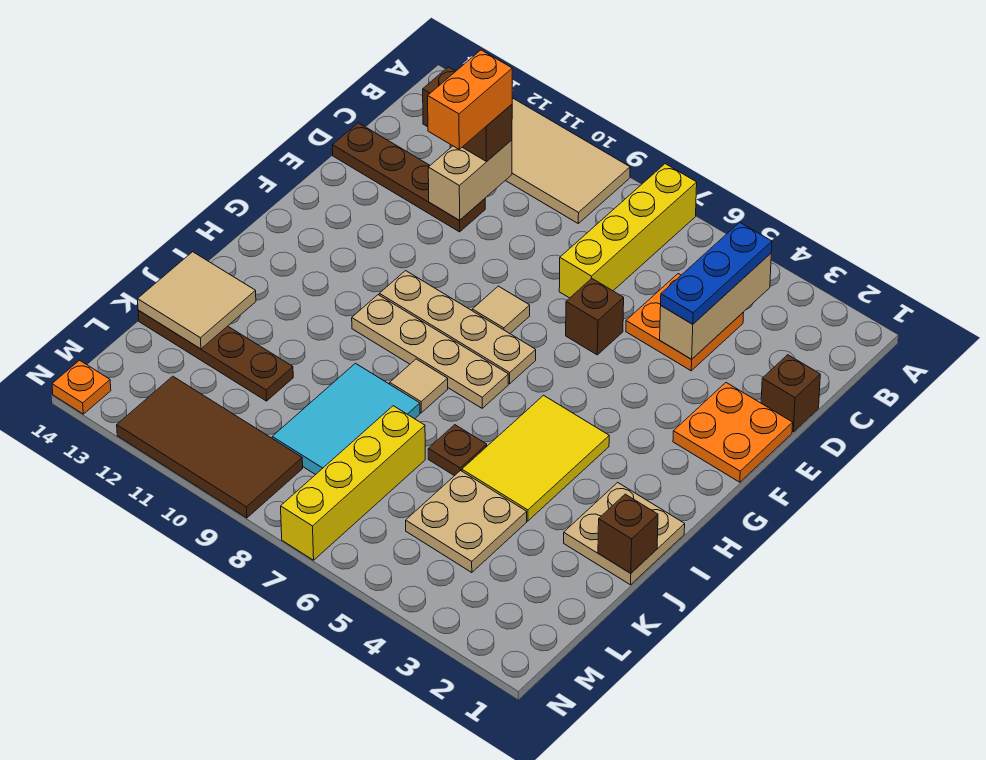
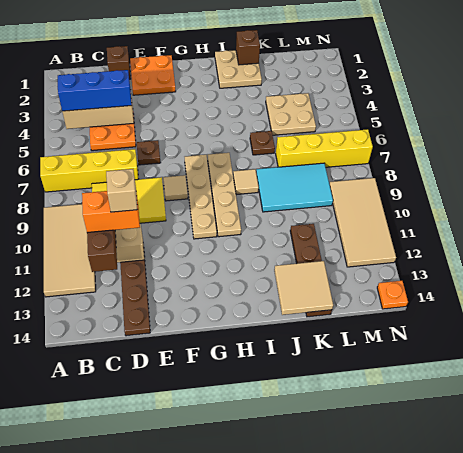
blue 1x3 plate [661,222,772,324] -> blue 1x3 brick [58,70,132,111]
none -> tan 1x1 brick [106,169,137,212]
brown 1x1 brick [566,279,624,355] -> brown 1x1 plate [137,140,160,165]
yellow 2x3 tile [462,395,609,521] -> yellow 2x3 tile moved to [92,177,166,223]
brown 2x4 tile [117,376,303,518] -> tan 2x4 tile [329,178,396,267]

